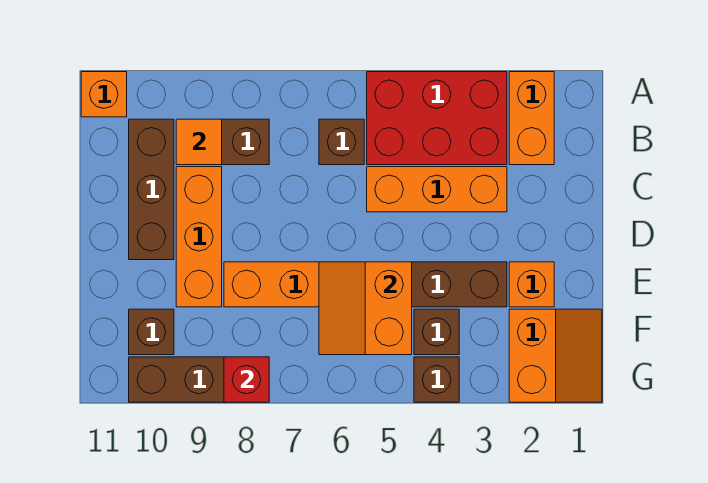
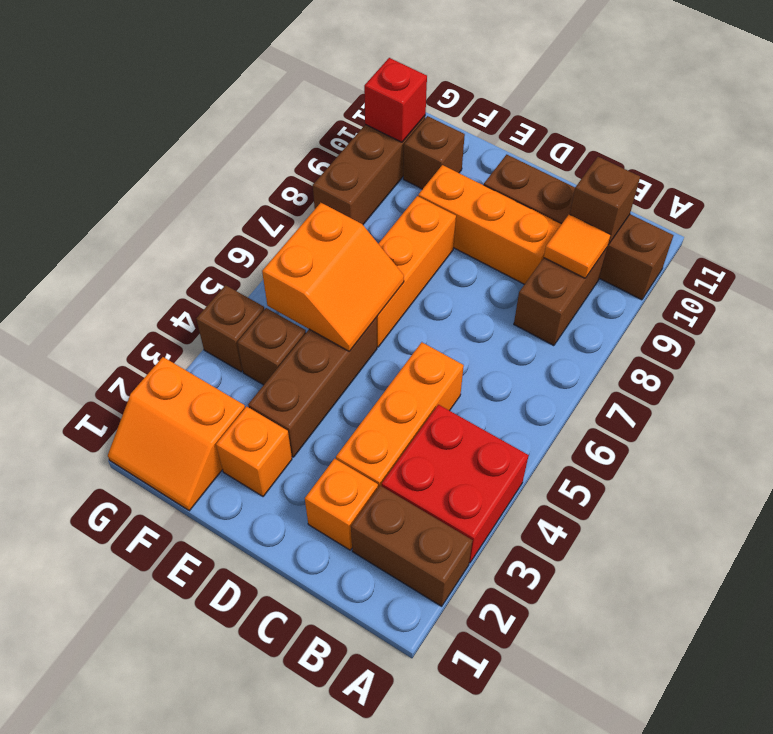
orange 1x2 brick [509,72,554,165] -> brown 1x2 brick [351,486,473,606]
red 2x3 brick [367,72,507,165] -> red 2x2 brick [382,405,529,563]
orange 1x1 brick [81,72,127,117] -> orange 1x1 brick moved to [305,459,378,550]
brown 1x1 brick [319,119,364,165] -> brown 1x1 brick moved to [570,157,640,245]
brown 1x3 brick [129,119,174,260] -> brown 1x4 brick [484,154,673,300]
orange 2x2 slope [319,262,412,355] -> orange 2x2 slope turned to [262,203,404,351]
red 1x1 brick [224,357,269,402] -> red 1x1 brick moved to [364,58,427,142]

